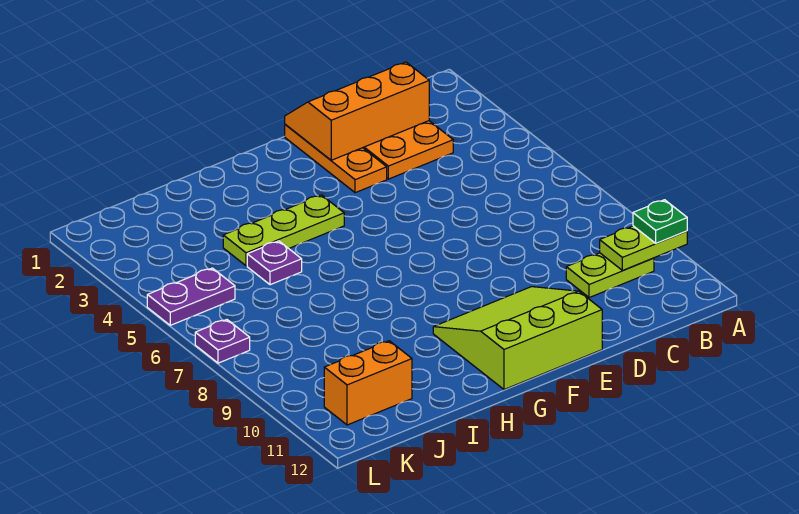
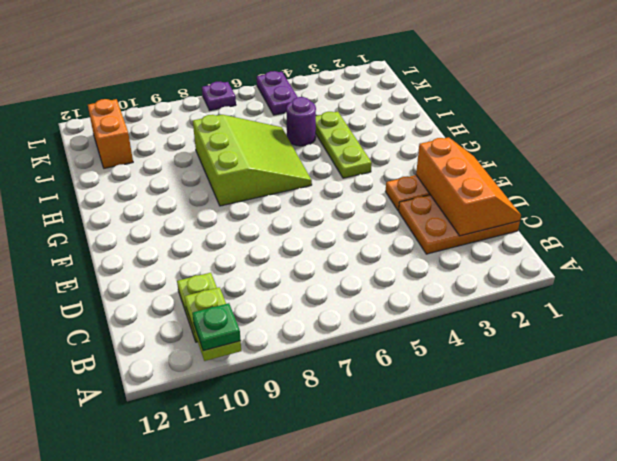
lime 3x3 slope [433,287,602,390] -> lime 3x3 slope moved to [193,115,312,206]
purple 1x1 plate [247,241,302,285] -> purple 1x1 round brick [286,97,316,146]

